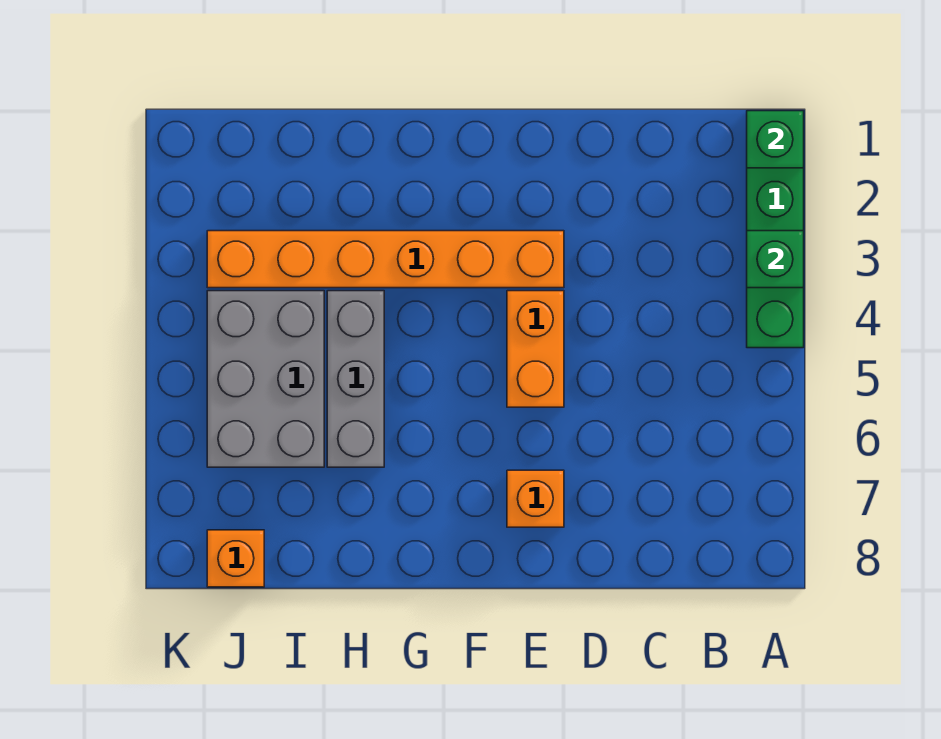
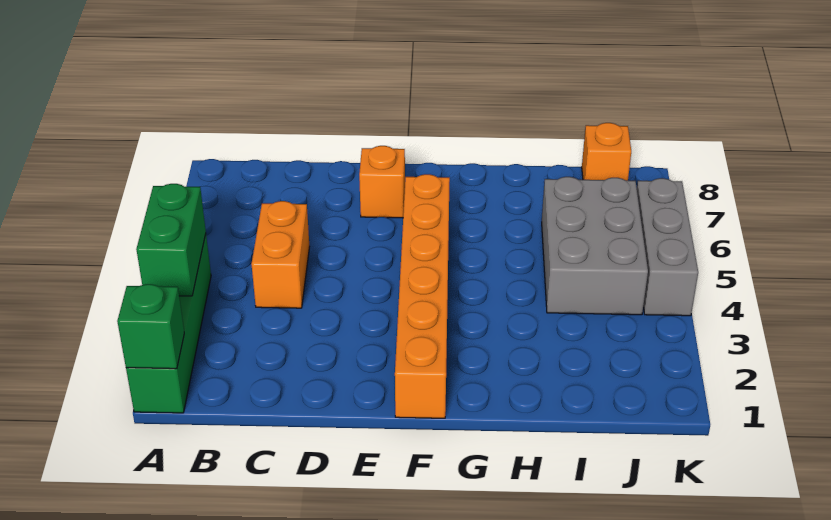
green 1x1 brick [747,231,804,288] -> green 1x2 brick [136,184,206,296]
orange 1x6 brick [207,231,564,288] -> orange 1x6 brick turned to [395,174,450,418]
orange 1x2 brick [507,291,564,407] -> orange 1x2 brick moved to [251,201,310,308]
grey 1x3 brick [327,291,384,467] -> grey 1x3 brick moved to [637,178,698,316]

